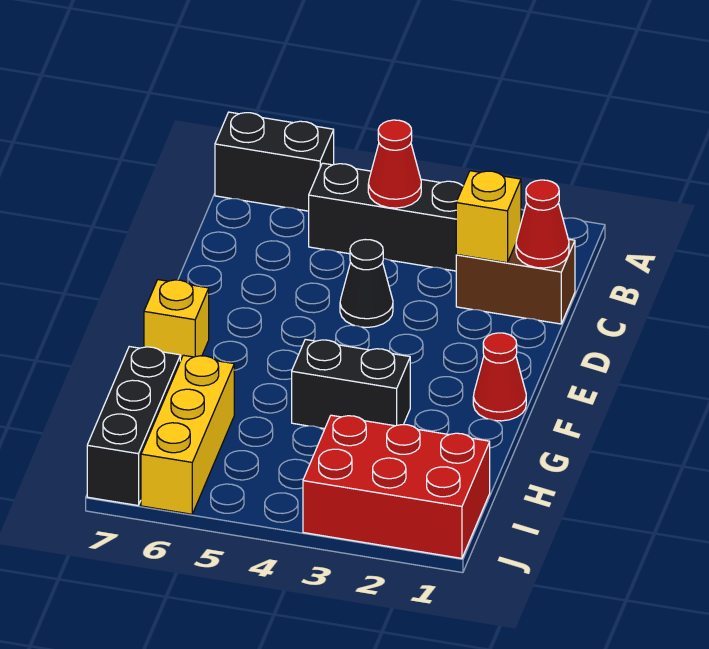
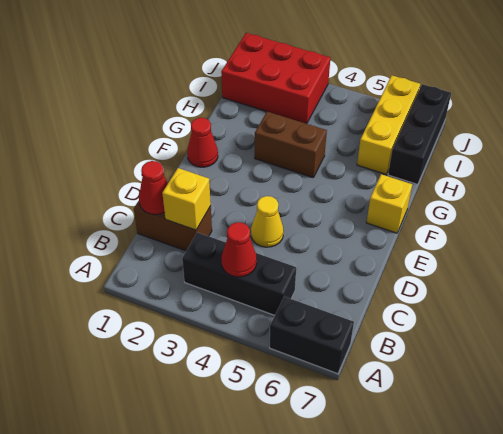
black 1x1 cone [340,240,393,327] -> yellow 1x1 cone [251,196,284,247]
black 1x2 brick [292,339,410,429] -> brown 1x2 brick [255,112,327,177]

